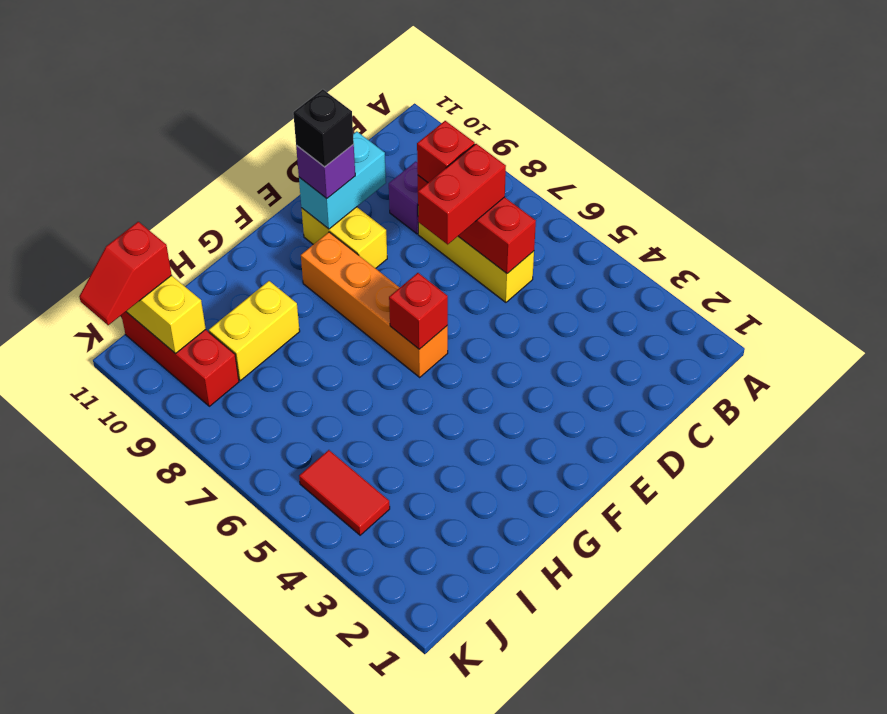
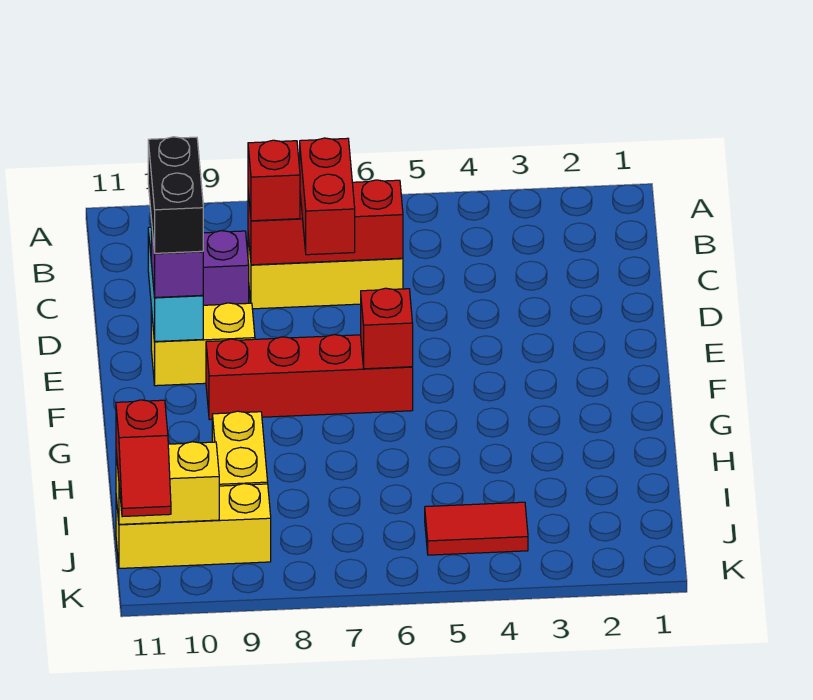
black 1x1 brick [293,89,354,167] -> black 1x2 brick [148,137,203,253]
orange 1x4 brick [301,232,448,377] -> red 1x4 brick [206,335,413,420]
red 1x3 brick [121,312,239,406] -> yellow 1x3 brick [116,484,271,568]

